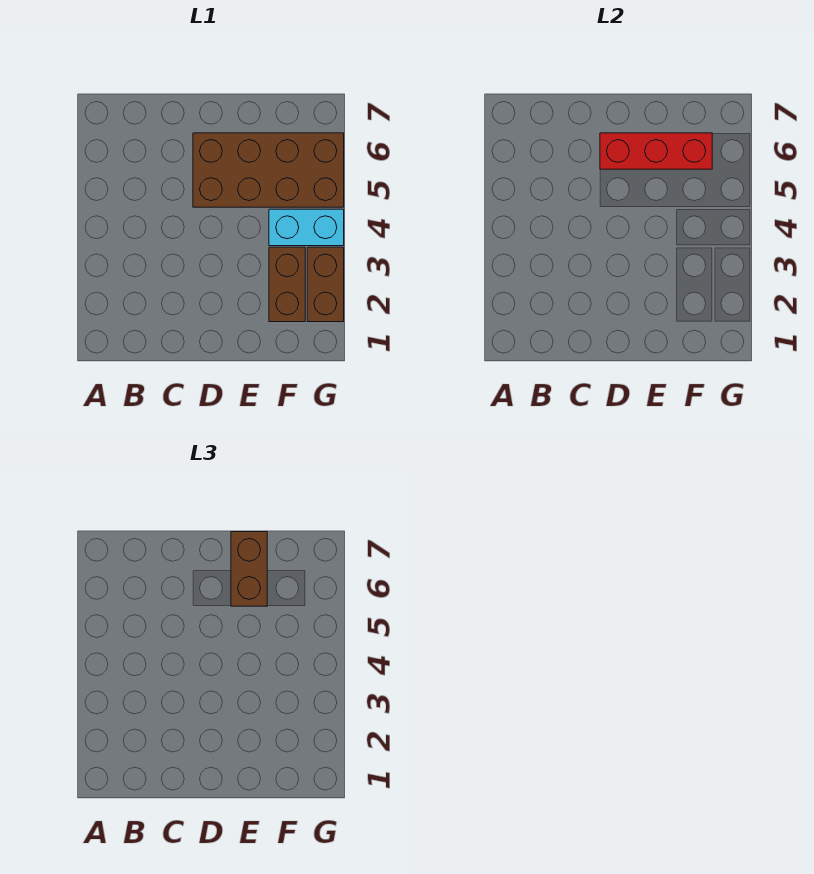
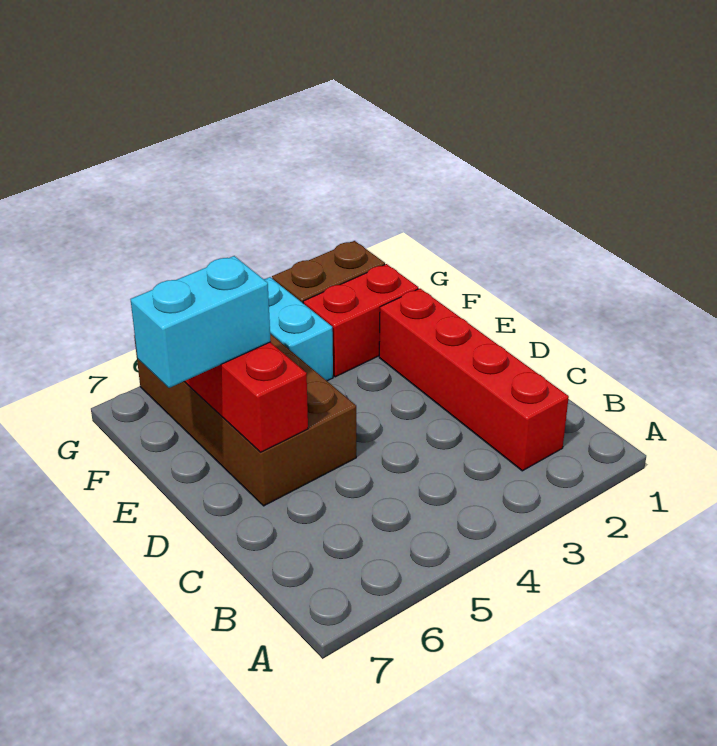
none -> red 1x4 brick [379,289,569,471]
brown 1x2 brick [231,532,267,606] -> cyan 1x2 brick [130,256,271,388]
brown 1x2 brick [269,247,305,322] -> red 1x2 brick [303,264,418,377]

